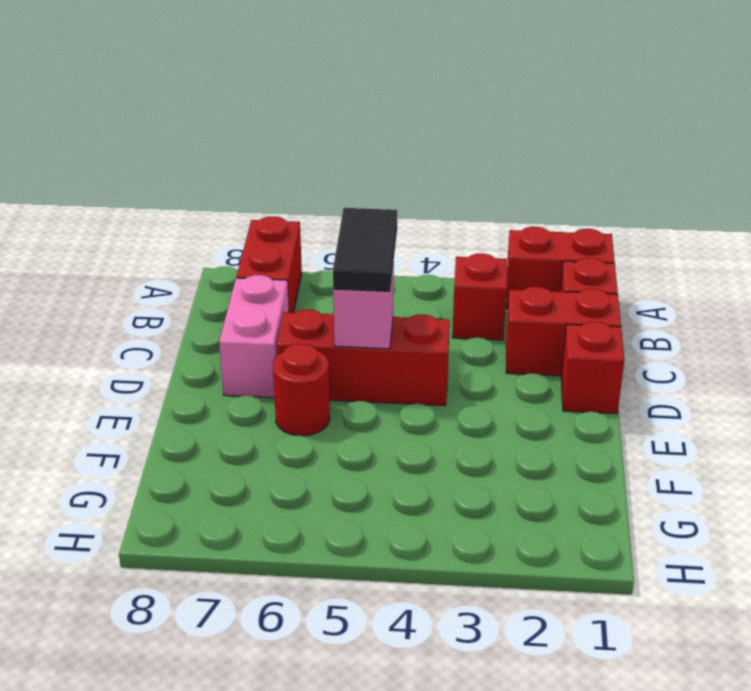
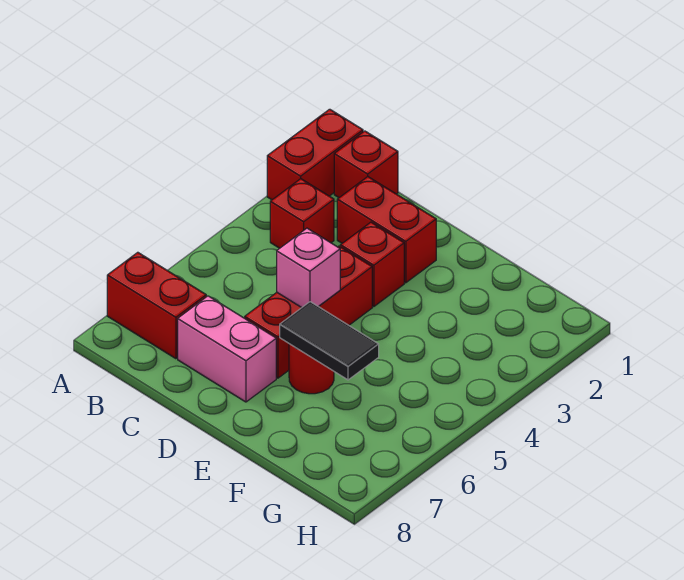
red 1x2 brick [506,286,621,376] -> red 1x2 brick turned to [337,177,436,283]
black 1x2 tile [333,208,397,291] -> black 1x2 tile moved to [280,302,379,380]
red 1x1 brick [561,322,624,414] -> red 1x1 brick moved to [340,222,404,307]

